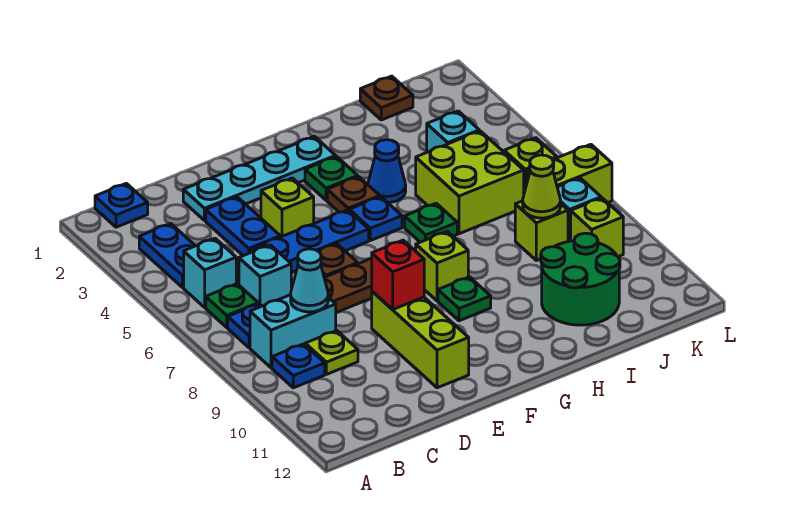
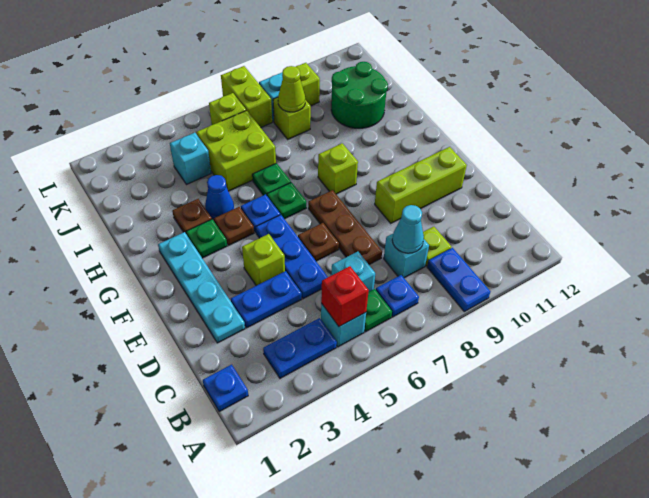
cyan 1x2 brick [250,295,336,368] -> cyan 1x1 brick [384,234,429,278]
blue 1x1 plate [272,344,325,388] -> blue 1x2 plate [427,248,490,312]
red 1x1 brick [372,240,424,310] -> red 1x1 brick moved to [321,266,369,326]
green 1x1 plate [438,277,491,321] -> green 1x1 plate moved to [267,182,306,219]
brown 1x1 plate [360,76,413,120] -> brown 1x1 plate moved to [172,199,212,234]

